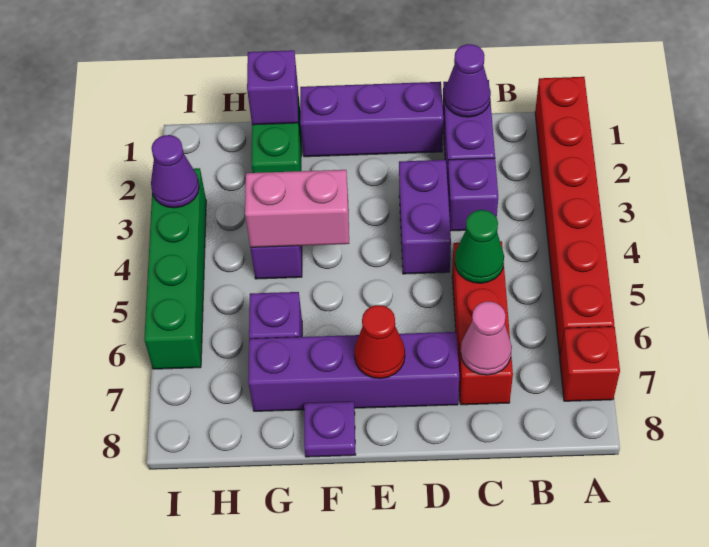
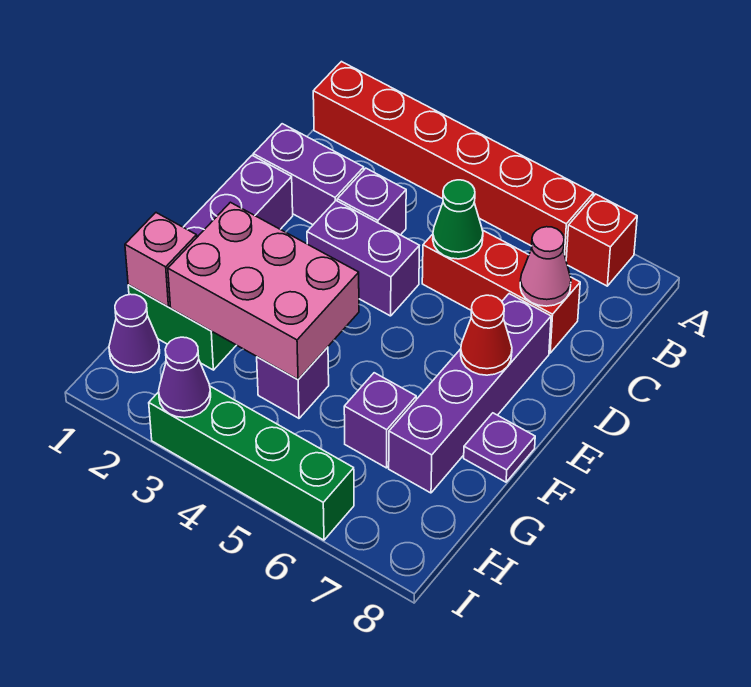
purple 1x1 cone [445,44,491,117] -> purple 1x1 cone moved to [109,294,160,373]
pink 1x2 brick [245,170,349,247] -> pink 2x3 brick [168,202,359,380]
purple 1x1 brick [247,50,298,125] -> pink 1x1 brick [125,213,197,307]

